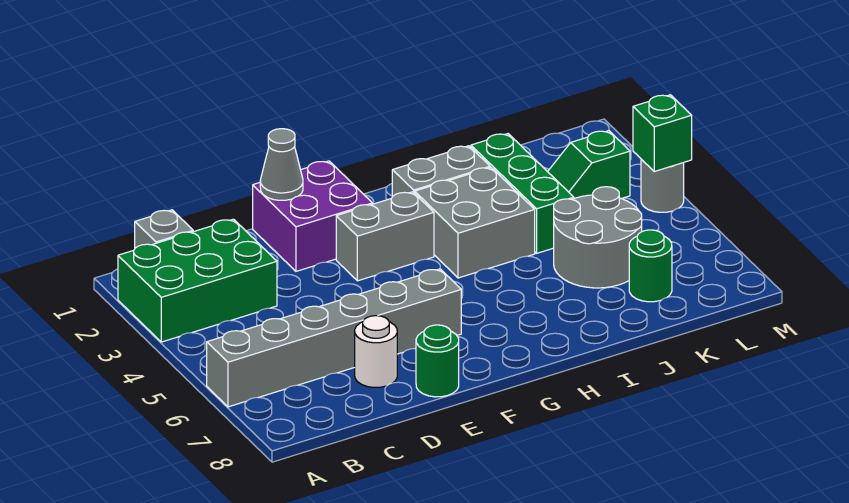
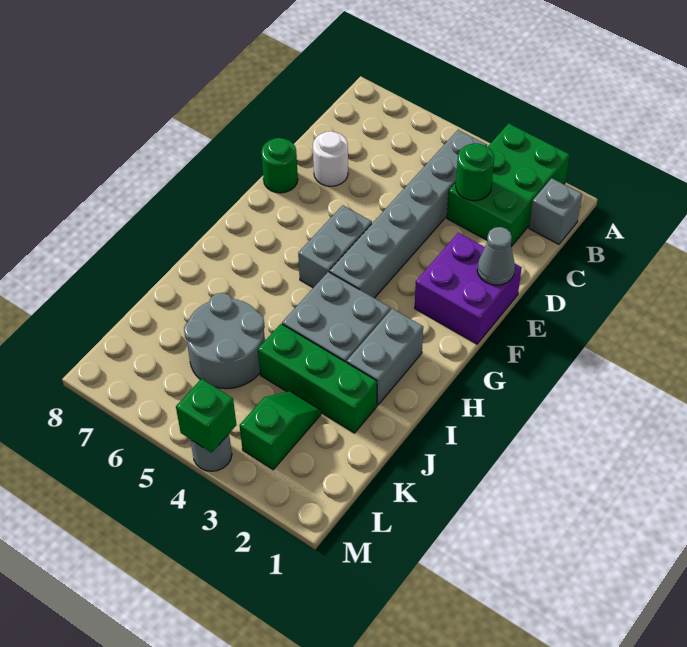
grey 1x6 brick [207,269,461,407] -> grey 1x6 brick moved to [329,130,487,298]
grey 1x2 brick [336,192,434,281] -> grey 1x2 brick moved to [298,205,372,288]
green 1x1 round brick [629,230,672,302] -> green 1x1 round brick moved to [456,143,494,201]

